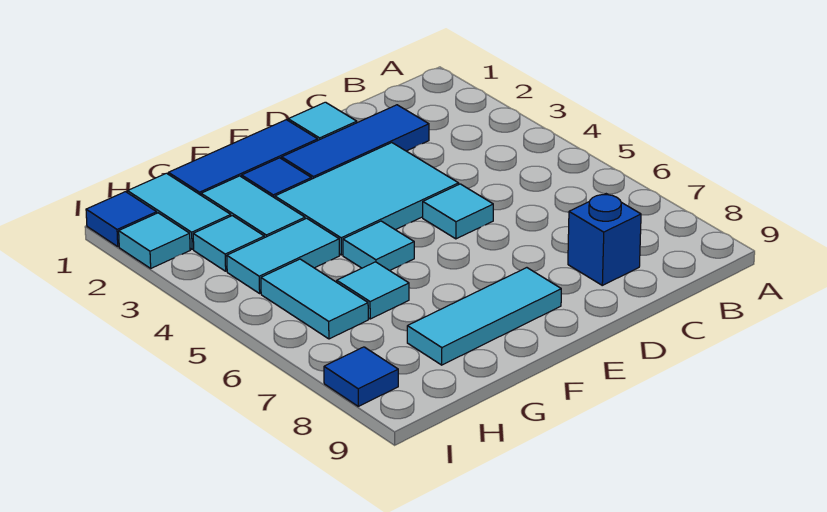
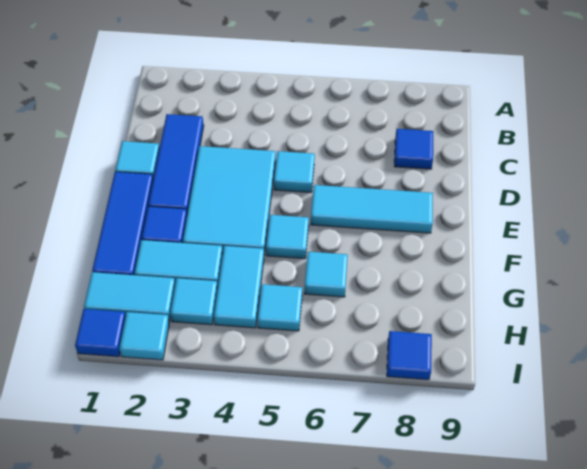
blue 1x1 brick [568,194,641,285] -> blue 1x1 tile [394,129,433,169]
cyan 1x3 tile [407,268,561,365] -> cyan 1x3 tile turned to [311,185,433,233]
cyan 1x2 tile [261,259,368,339] -> cyan 1x1 tile [257,284,302,331]

